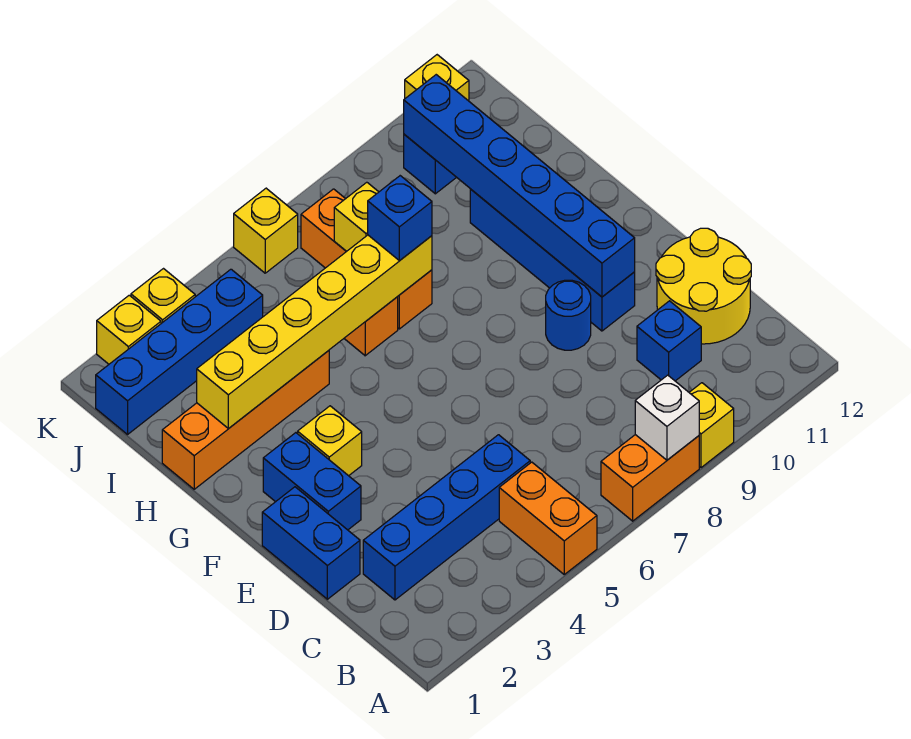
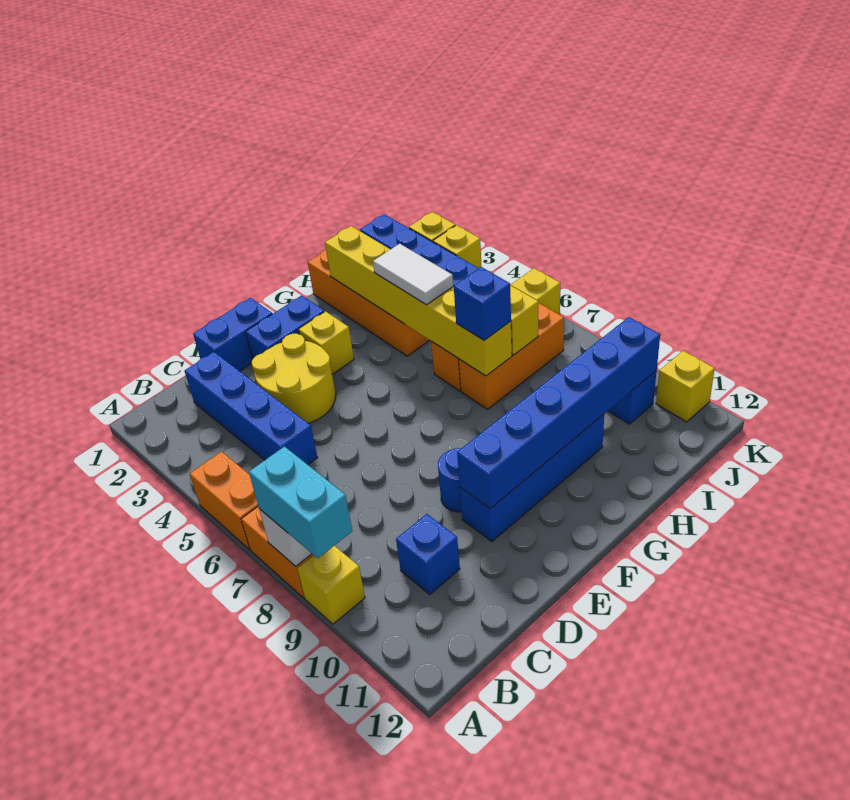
orange 1x2 brick [499,462,597,574] -> orange 1x2 brick turned to [190,451,258,549]
none -> cyan 1x2 brick [249,446,352,558]
yellow 2x2 round brick [656,228,751,344] -> yellow 2x2 round brick moved to [251,334,336,423]
none -> white 1x2 tile [373,244,453,305]

